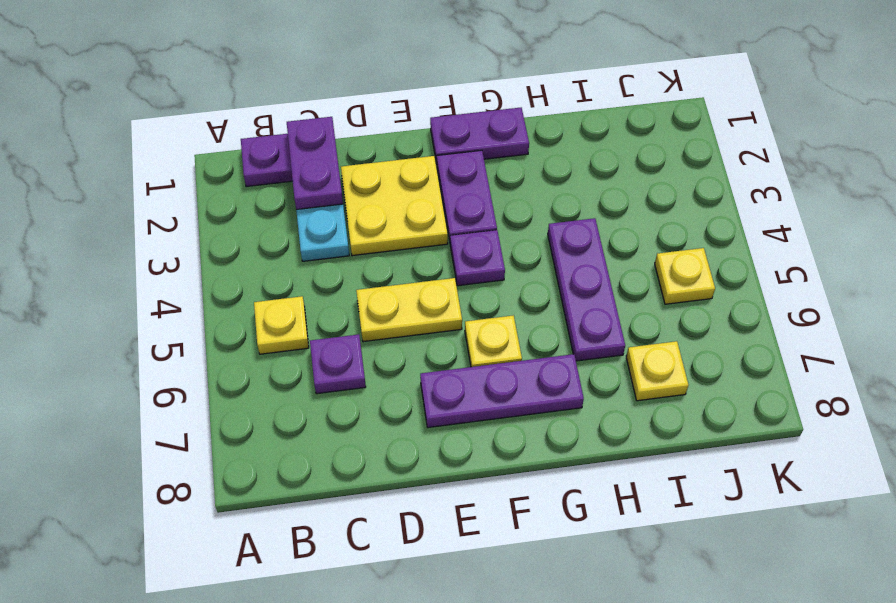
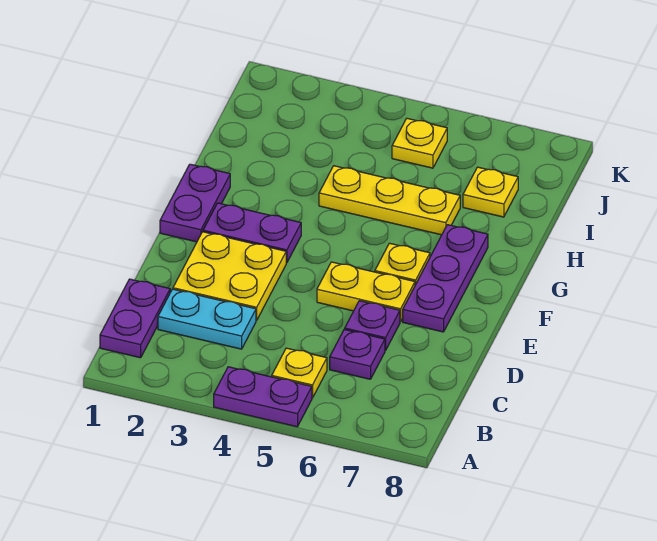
purple 1x2 plate [287,117,343,210] -> purple 1x2 plate moved to [214,367,312,427]
yellow 1x2 plate [356,278,462,342] -> yellow 1x2 plate turned to [317,262,415,322]
purple 1x1 plate [450,230,505,286] -> purple 1x1 plate moved to [345,301,400,351]
purple 1x3 plate [548,218,625,361] -> yellow 1x3 plate [319,166,460,235]

